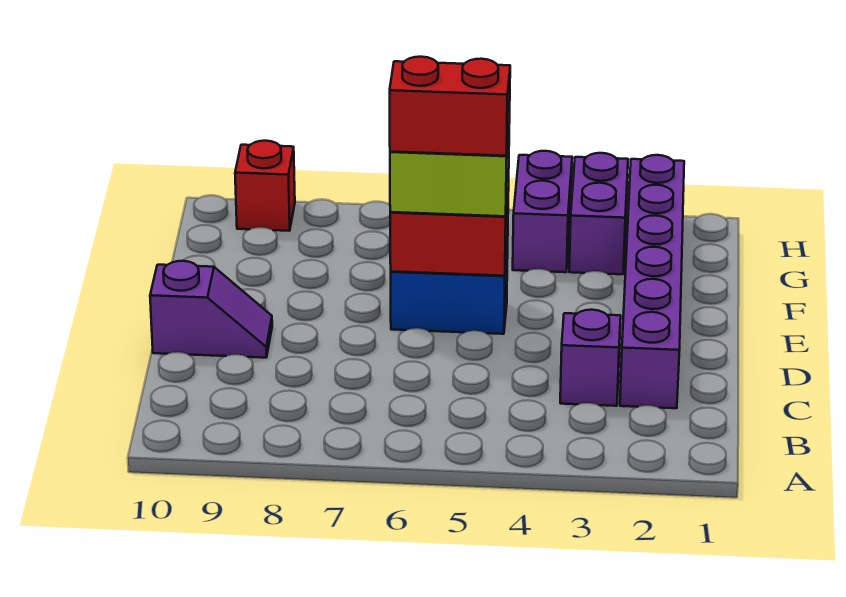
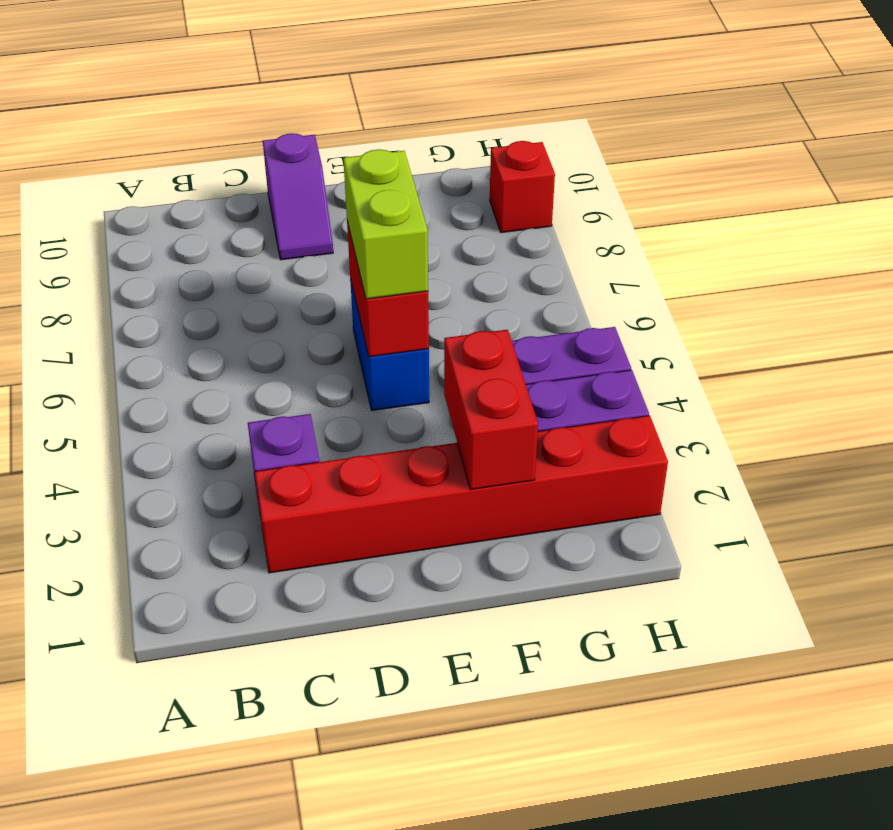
purple 1x6 brick [620,155,684,408] -> red 1x6 brick [255,416,668,573]
red 1x2 brick [390,57,510,156] -> red 1x2 brick moved to [444,330,538,490]

